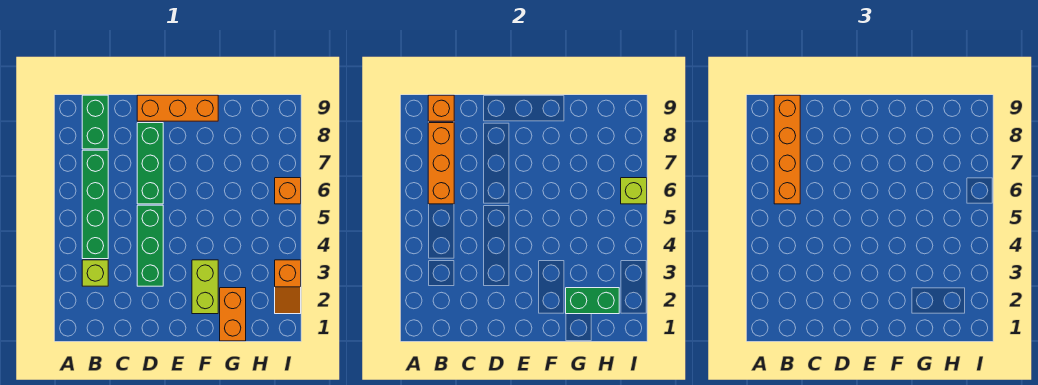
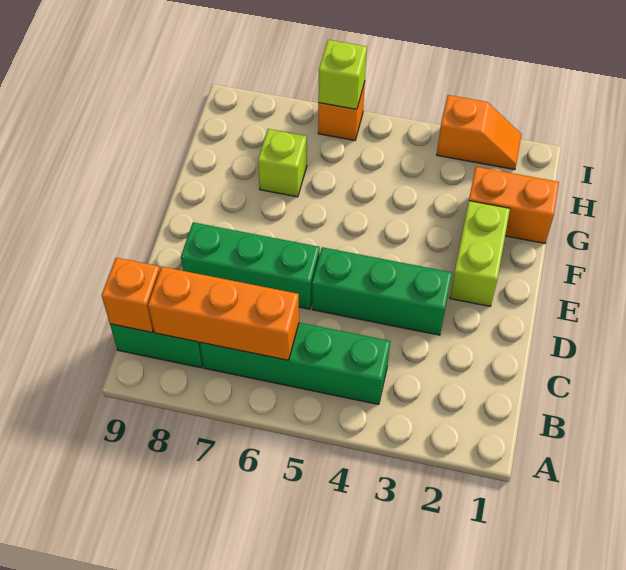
lime 1x1 brick [82,260,108,286] -> lime 1x1 brick moved to [258,129,307,197]
orange 1x4 brick [774,95,800,204] -> none
orange 1x3 brick [137,95,218,121] -> none
lime 1x2 brick [192,260,218,314] -> lime 1x2 brick turned to [450,201,510,306]
green 1x2 brick [566,288,619,314] -> none

